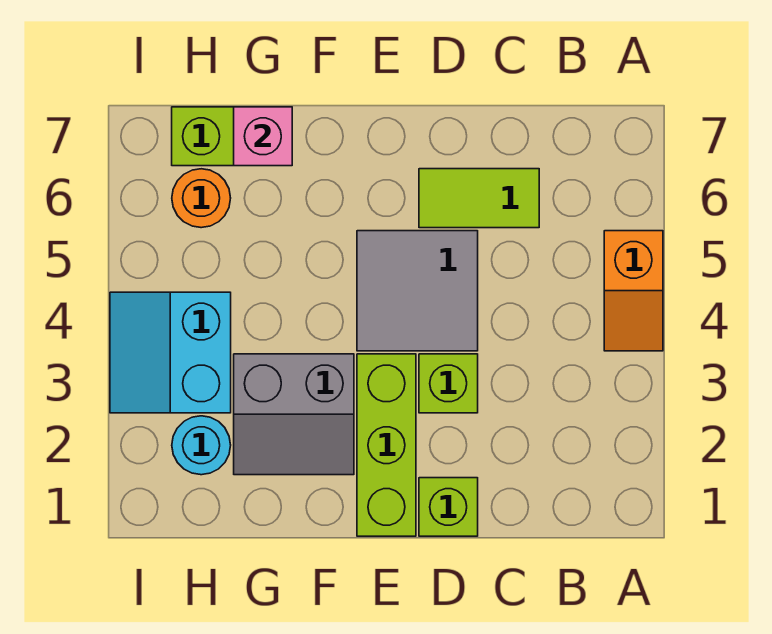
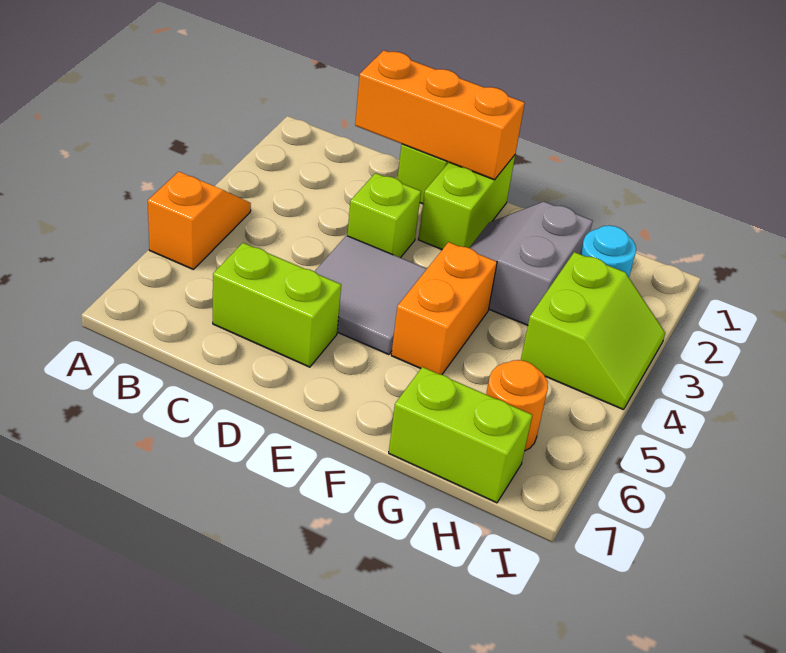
none -> orange 1x3 brick [355,50,525,180]
lime 1x2 tile [419,169,539,228] -> lime 1x2 brick [213,243,341,367]
lime 1x3 brick [357,354,416,536] -> lime 1x2 brick [418,155,515,249]
grey 2x2 slope [234,354,354,475] -> grey 2x2 slope turned to [470,202,593,325]
none -> orange 1x2 brick [391,242,497,375]
pink 1x1 brick [234,107,292,166] -> none
cyan 2x2 slope [110,292,231,413] -> lime 2x2 slope [521,252,665,410]

